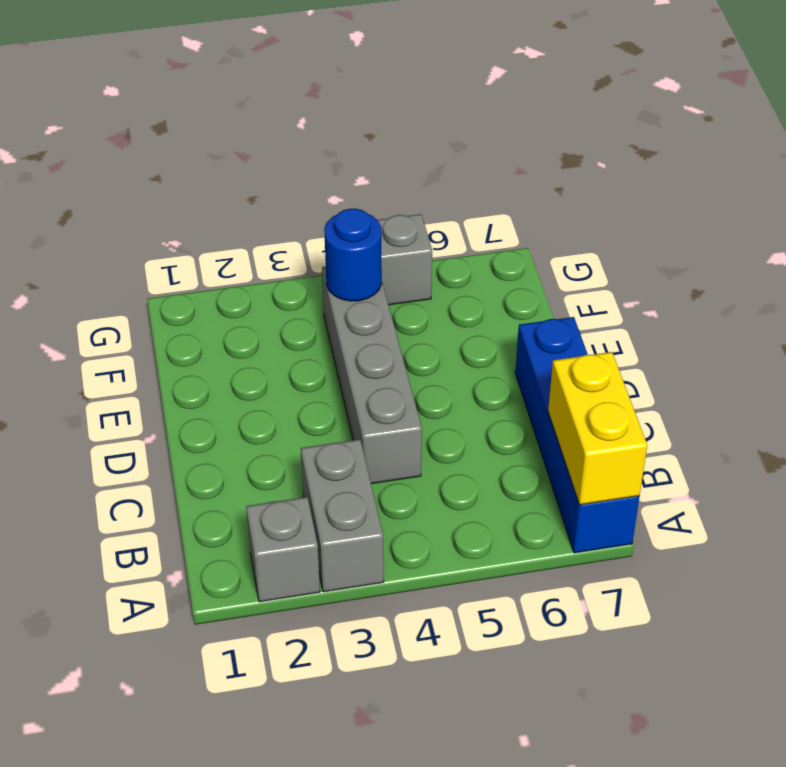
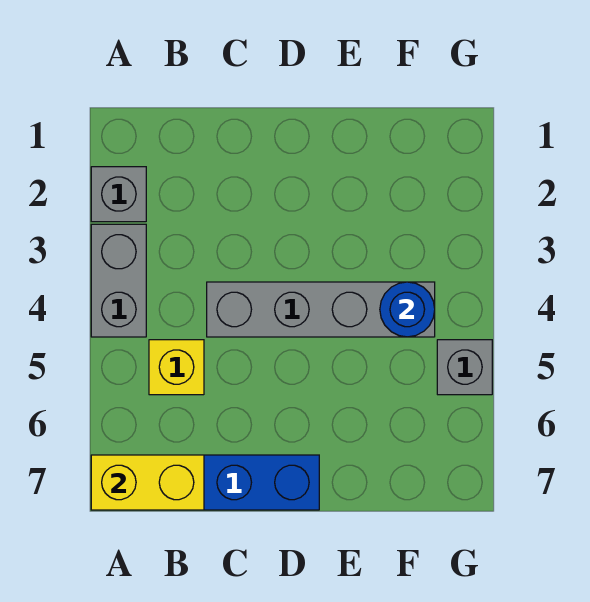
grey 1x2 brick [301,439,384,592] -> grey 1x2 brick turned to [91,224,146,337]
none -> yellow 1x1 brick [149,340,204,395]

